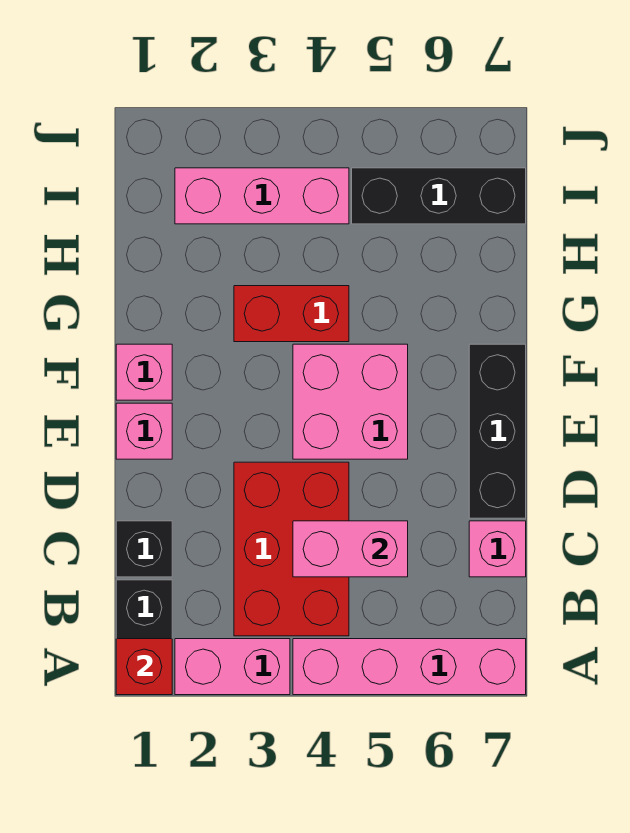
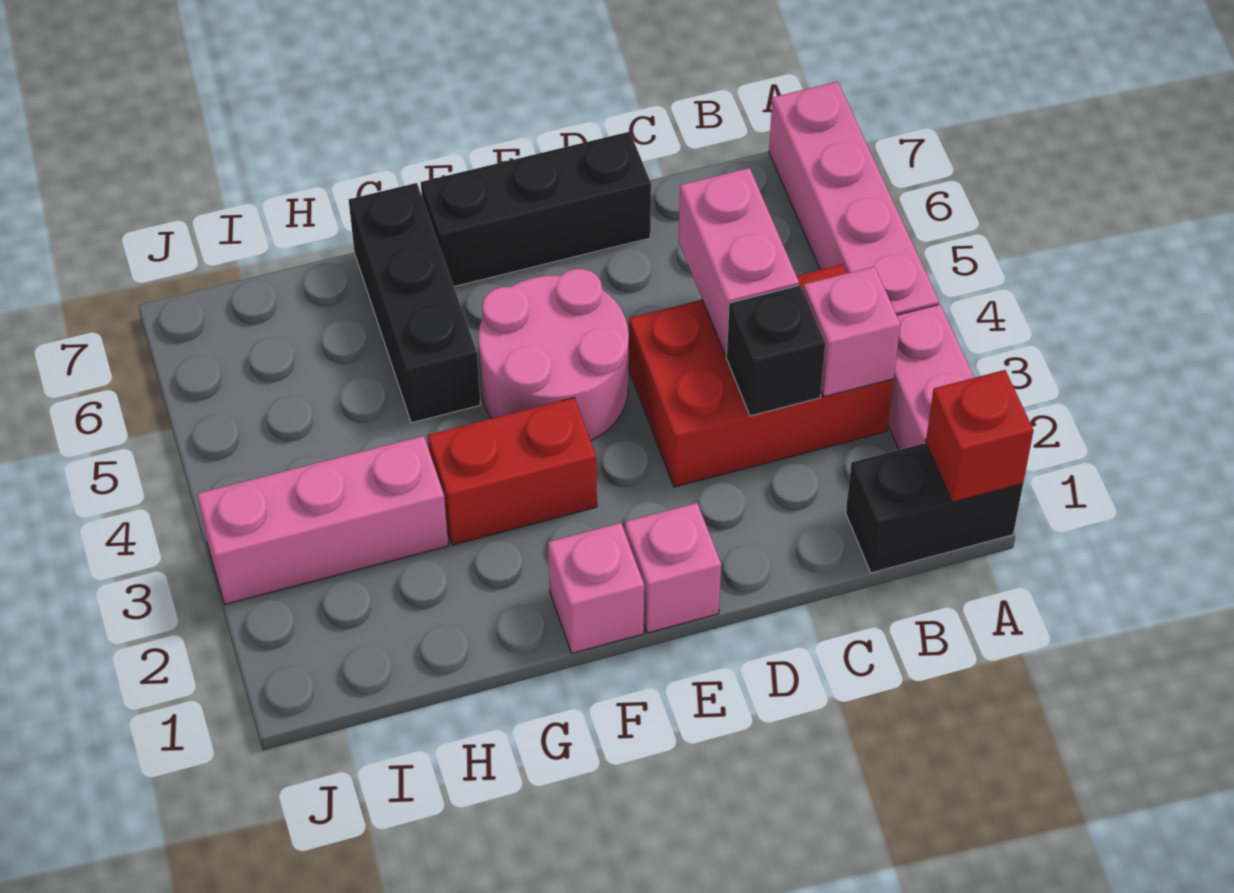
black 1x1 brick [116,521,172,577] -> black 1x1 brick moved to [726,285,825,416]
pink 1x1 brick [469,521,526,577] -> pink 1x1 brick moved to [803,267,901,397]
pink 2x2 brick [293,344,408,459] -> pink 2x2 round brick [478,269,629,440]
red 1x2 brick [234,286,349,342] -> red 1x2 brick turned to [428,398,597,545]
pink 1x3 brick [175,168,349,224] -> pink 1x3 brick turned to [197,436,448,604]
black 1x3 brick [352,168,526,224] -> black 1x3 brick moved to [349,183,480,423]

